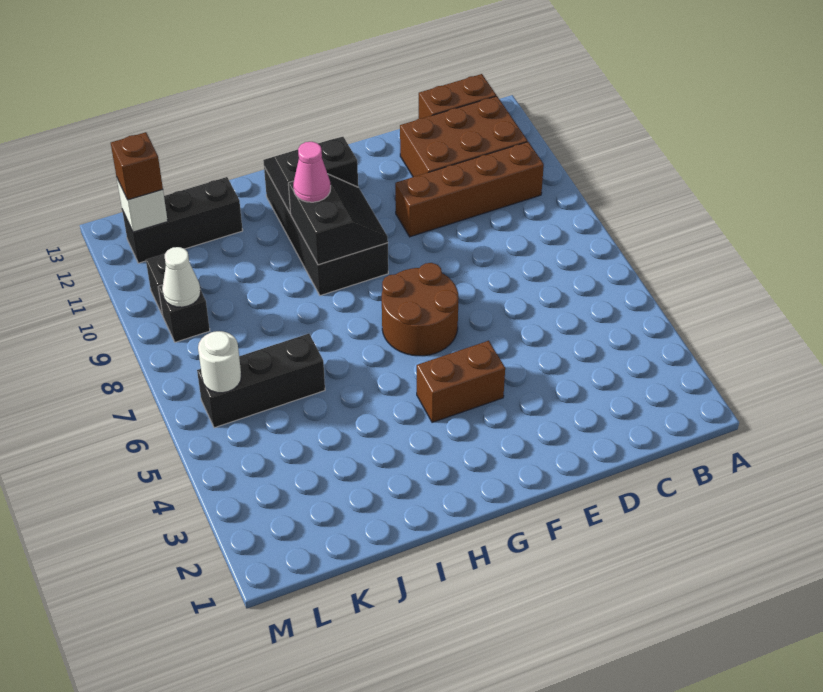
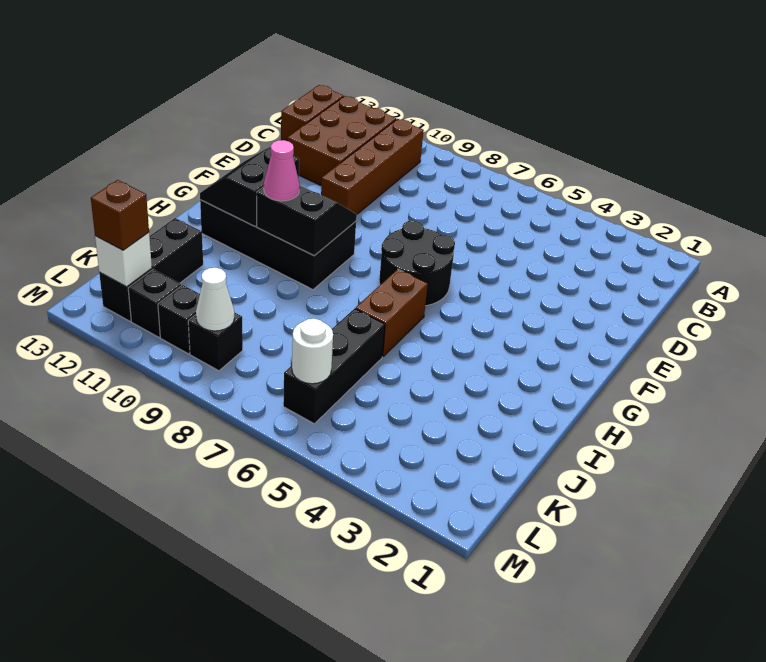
brown 1x2 brick [417,341,505,422] -> brown 1x2 brick moved to [355,269,428,356]
brown 2x2 round brick [382,263,459,356] -> black 2x2 round brick [379,221,455,306]
none -> black 1x1 brick [128,269,181,337]

